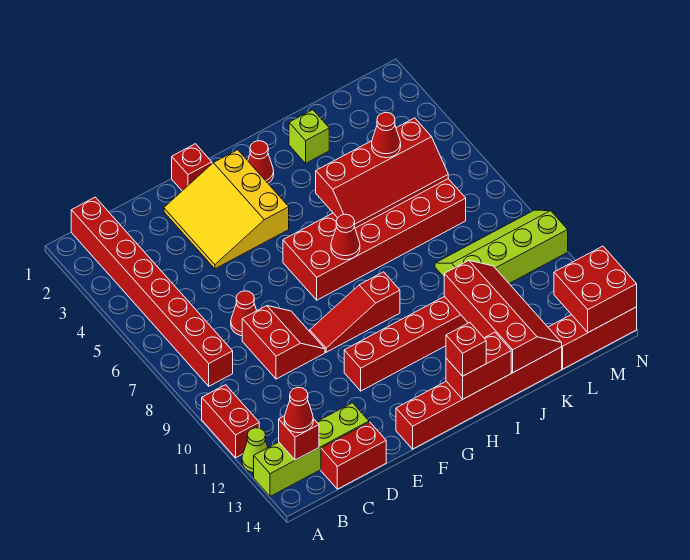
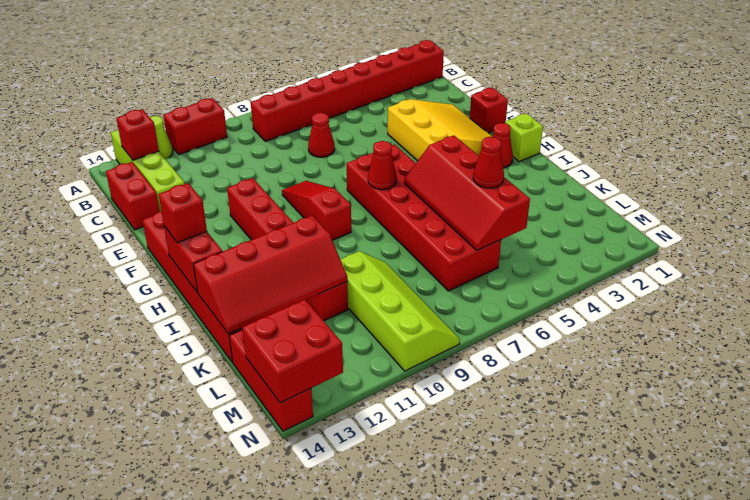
red 1x1 cone [284,388,313,433] -> none
red 2x2 slope [242,306,325,379] -> none
yellow 3x3 slope [164,150,289,269] -> yellow 3x3 slope turned to [388,99,492,161]
lime 1x1 brick [289,110,329,163] -> lime 1x1 brick moved to [505,113,543,162]

